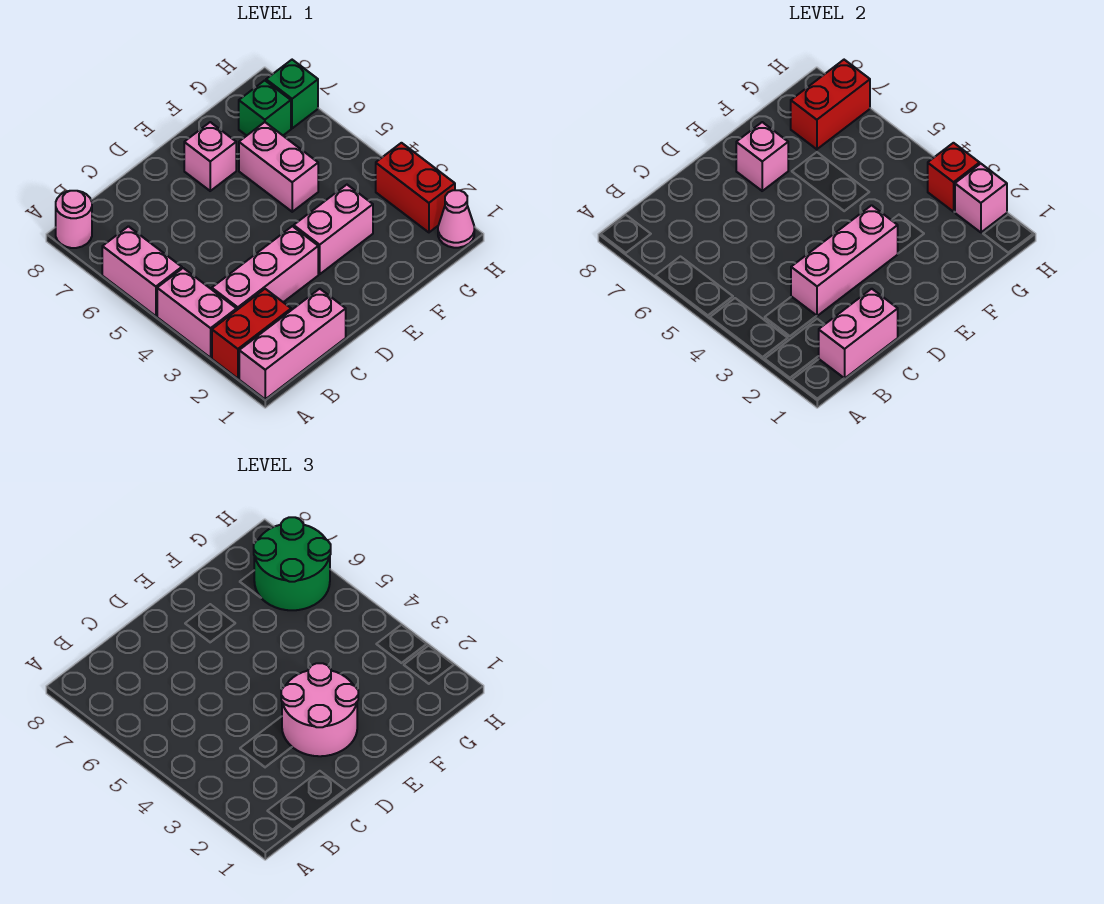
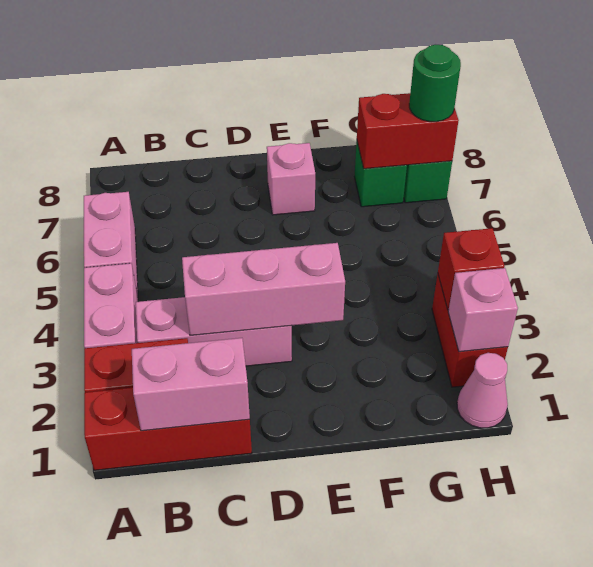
pink 1x3 brick [239,289,346,399] -> red 1x3 brick [84,388,252,470]
pink 1x1 round brick [56,191,92,248] -> none
pink 2x2 round brick [281,663,358,756] -> none
pink 1x2 brick [294,185,373,274] -> none
pink 1x1 brick [736,122,788,191] -> none
pink 1x2 brick [239,122,318,212] -> none
green 2x2 round brick [254,517,331,610] -> green 1x1 round brick [409,45,461,122]

